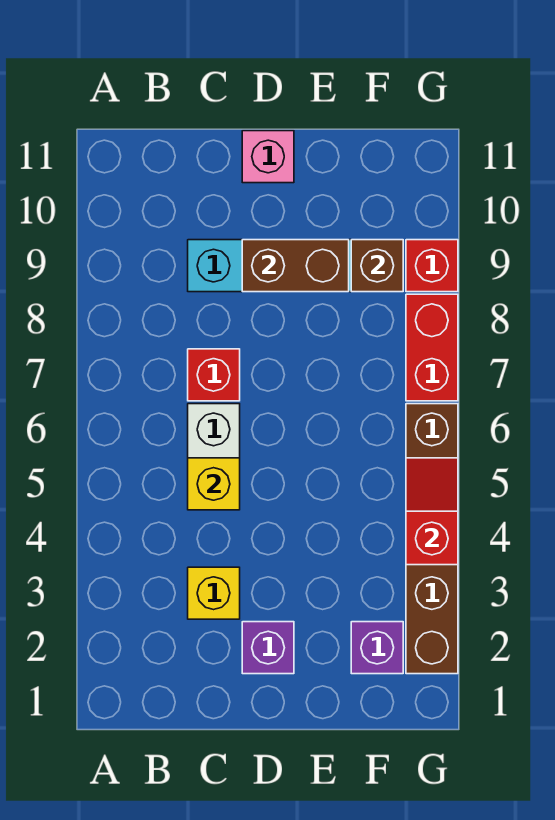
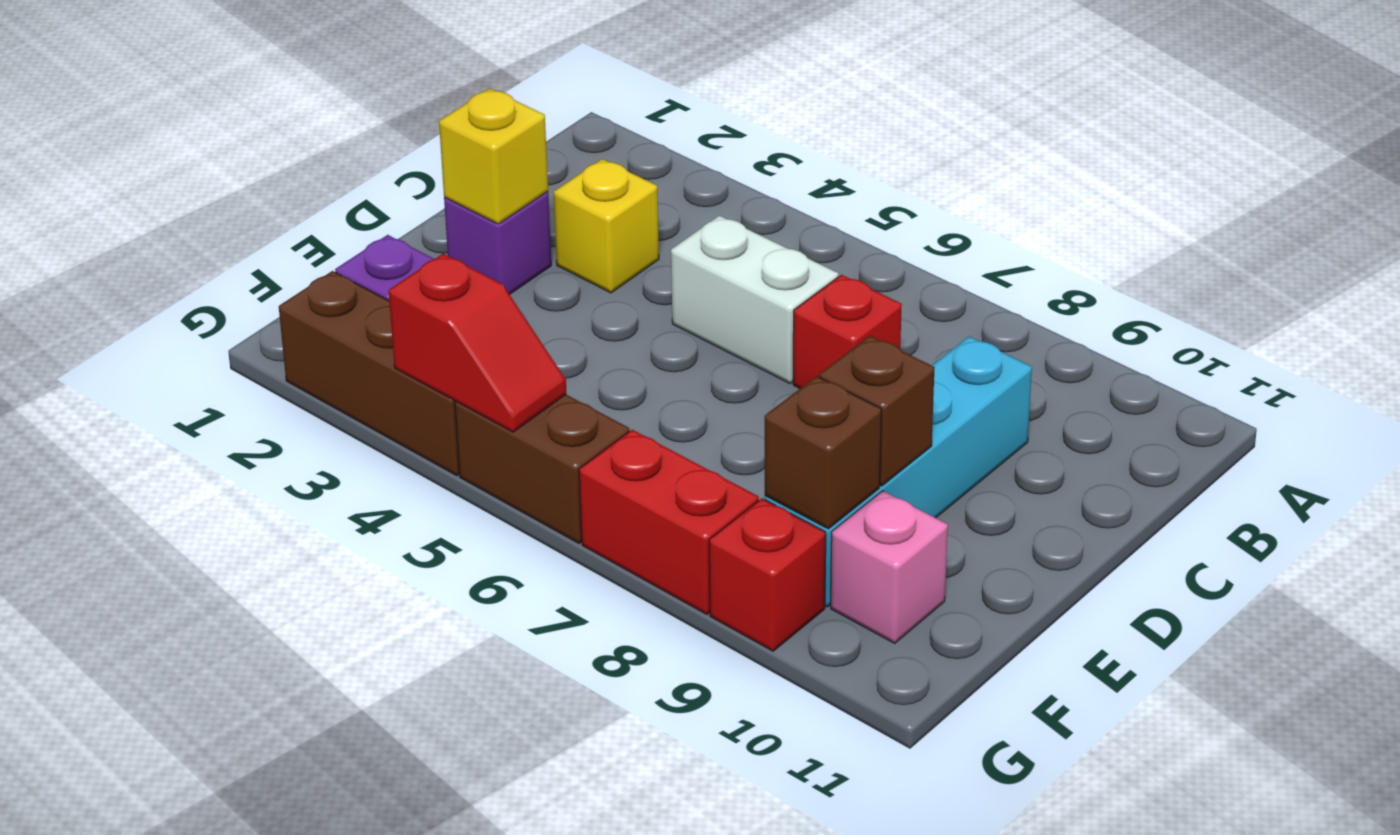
yellow 1x1 brick [188,458,240,510] -> yellow 1x1 brick moved to [439,89,548,224]
brown 1x2 brick [242,240,349,292] -> brown 1x1 brick [819,336,935,486]
pink 1x1 brick [242,131,294,183] -> pink 1x1 brick moved to [831,491,948,643]

